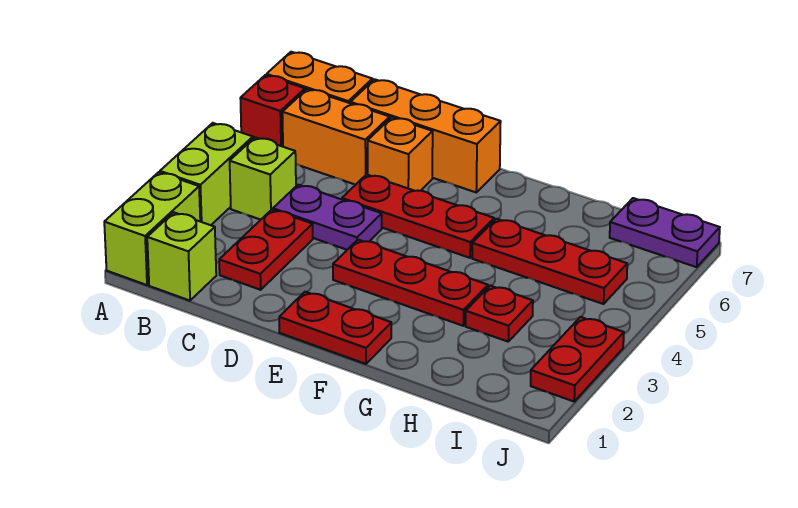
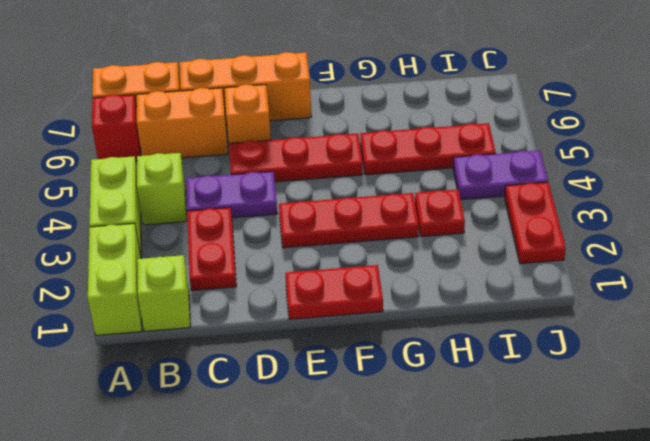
purple 1x2 plate [610,198,720,267] -> purple 1x2 plate moved to [453,150,548,200]

